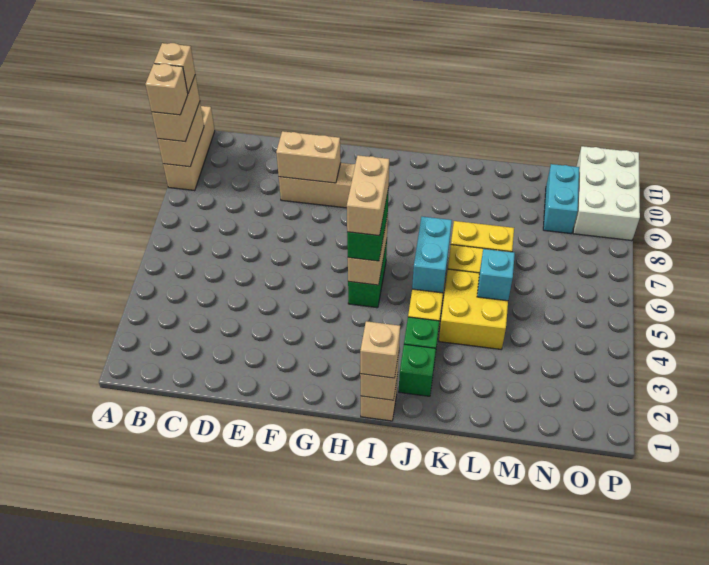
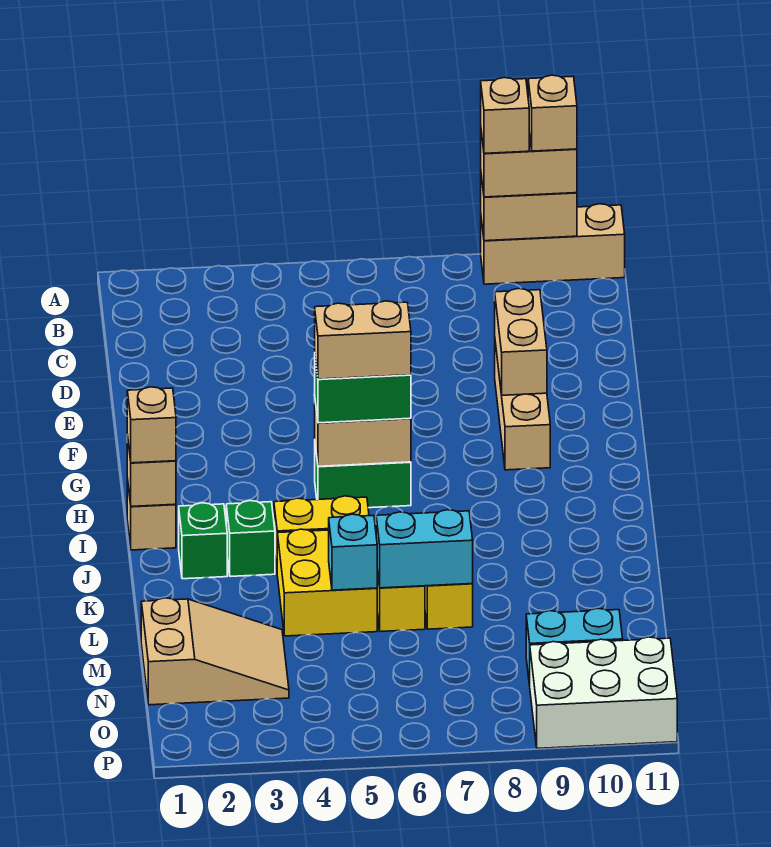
cyan 1x2 brick [412,217,452,293] -> cyan 1x2 brick moved to [376,510,473,588]
none -> tan 2x3 slope [141,598,289,705]

